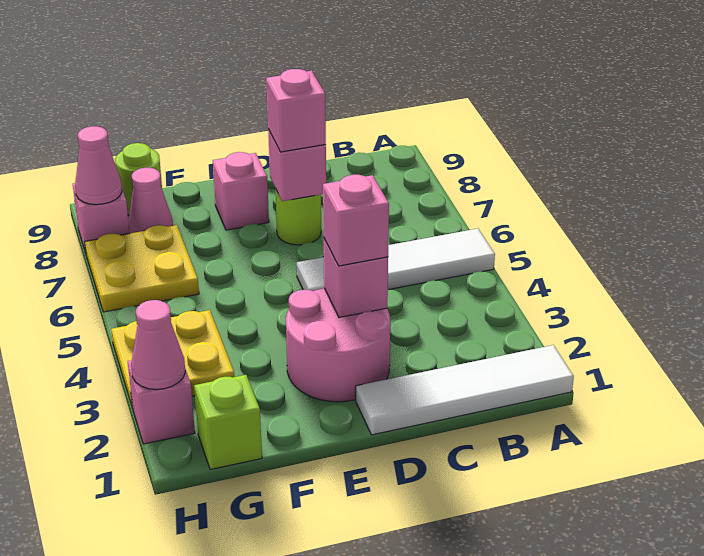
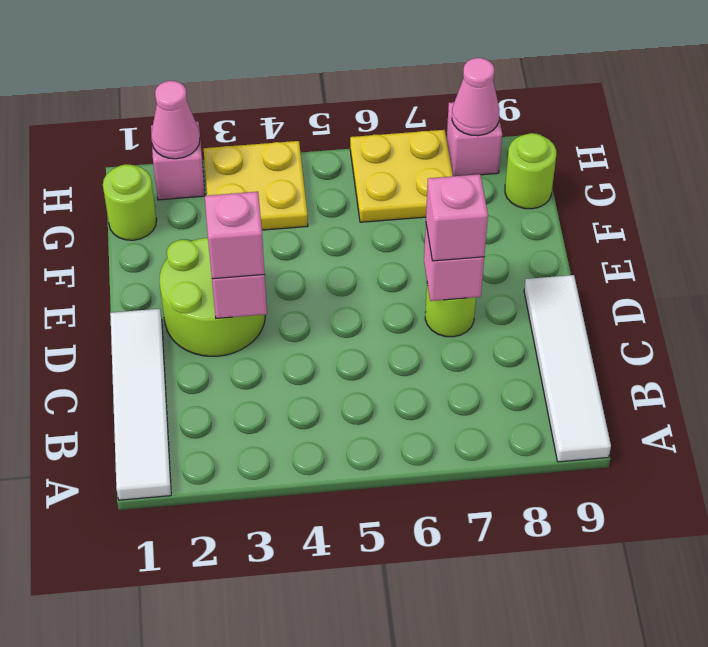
white 1x4 tile [297,229,495,291] -> white 1x4 tile moved to [524,275,611,462]
pink 2x2 round brick [286,288,390,402] -> lime 2x2 round brick [159,238,265,356]
pink 1x1 brick [213,152,269,230] -> none
lime 1x1 brick [194,375,262,470] -> lime 1x1 round brick [103,164,157,240]
pink 1x1 cone [128,168,173,233] -> none

